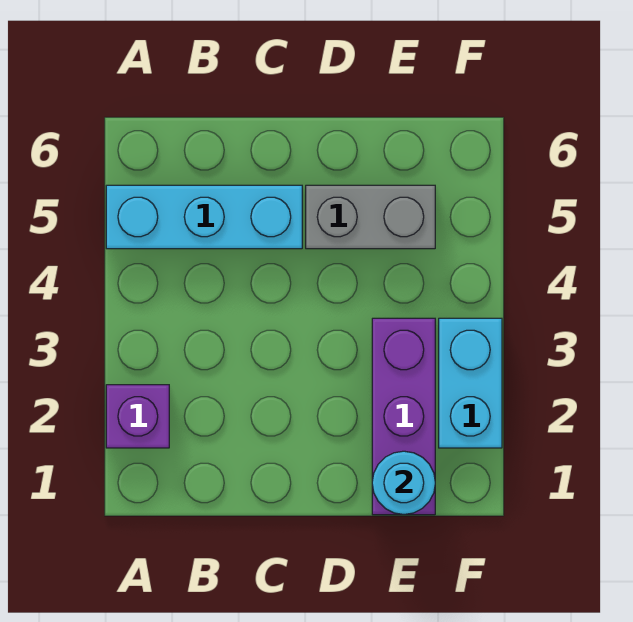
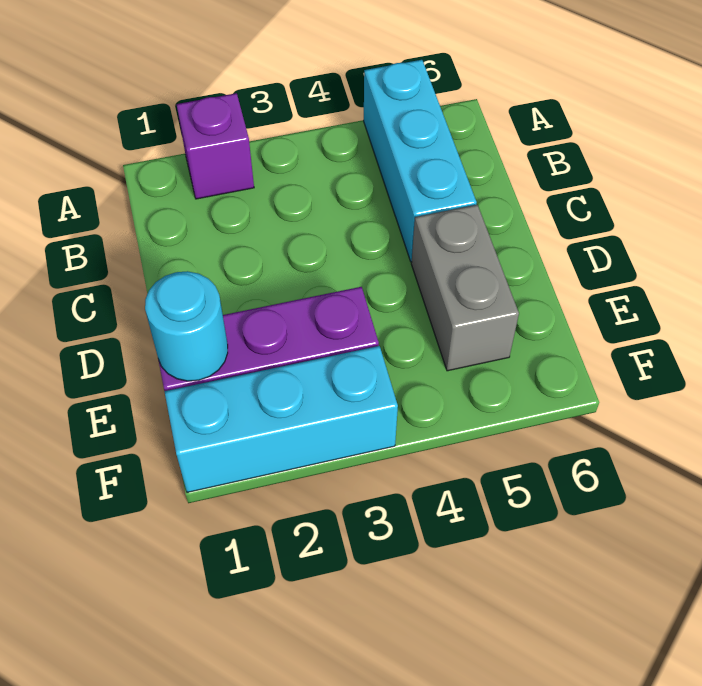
cyan 1x2 brick [439,318,502,448] -> cyan 1x3 brick [164,346,398,492]

